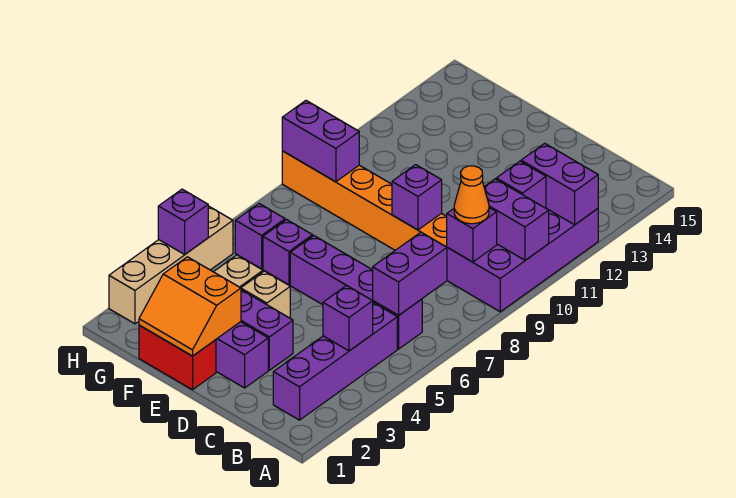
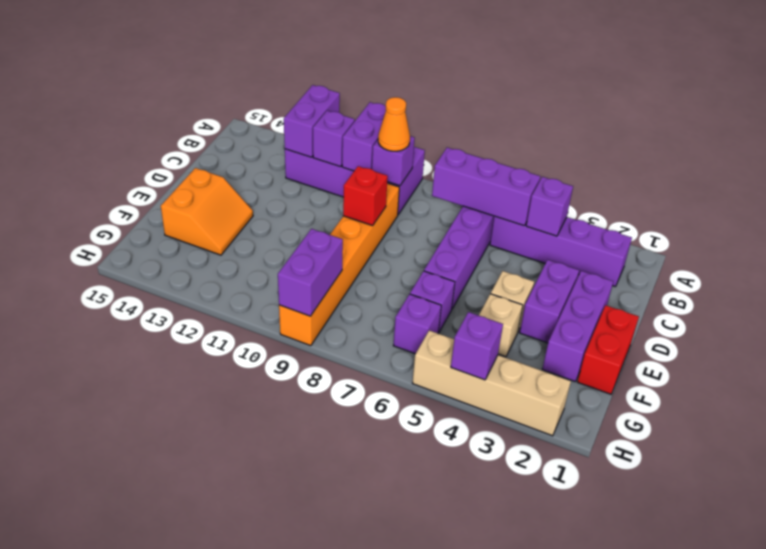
purple 1x2 brick [373,232,447,315] -> purple 1x3 brick [432,147,540,226]
purple 1x1 brick [392,165,442,230] -> red 1x1 brick [343,166,388,226]
orange 2x2 slope [139,257,241,356] -> orange 2x2 slope moved to [161,168,253,255]

